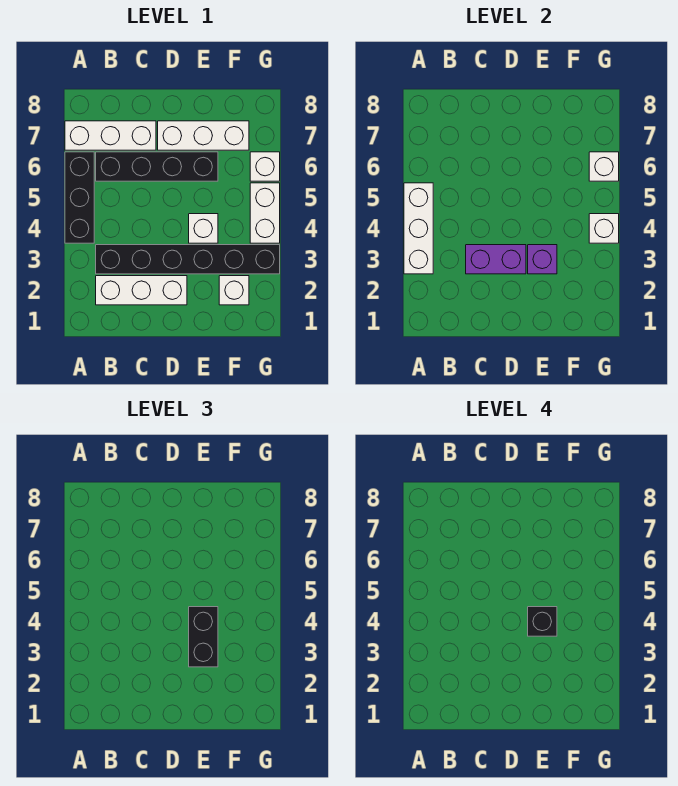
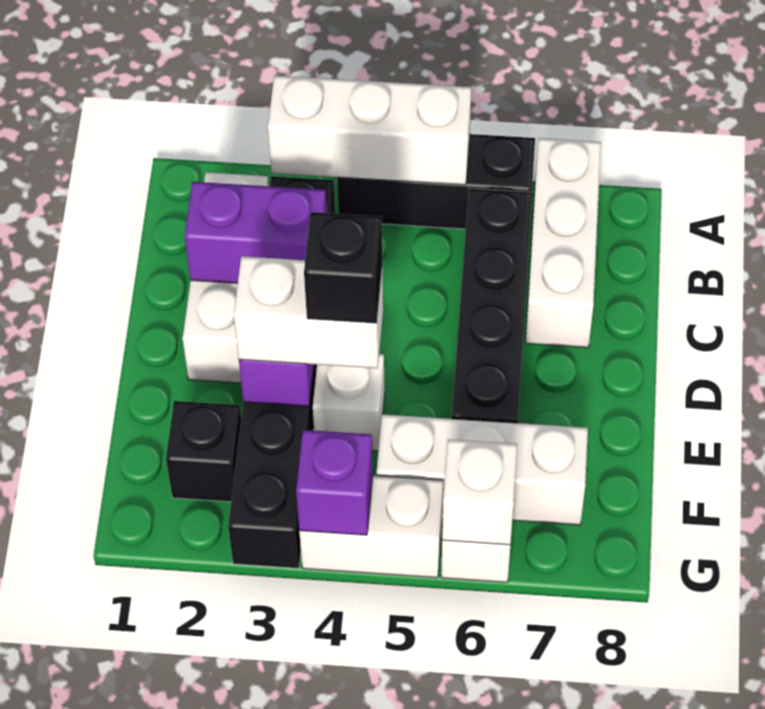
purple 1x2 brick [466,245,526,274] -> purple 1x2 brick turned to [185,182,327,283]
white 1x3 brick [158,121,249,150] -> white 1x3 brick turned to [376,414,588,525]
black 1x2 brick [189,607,218,667] -> white 1x2 brick [234,256,383,368]
white 1x1 brick [219,276,249,305] -> black 1x1 brick [166,401,241,502]
white 1x1 brick [589,214,619,243] -> purple 1x1 brick [296,430,373,535]

